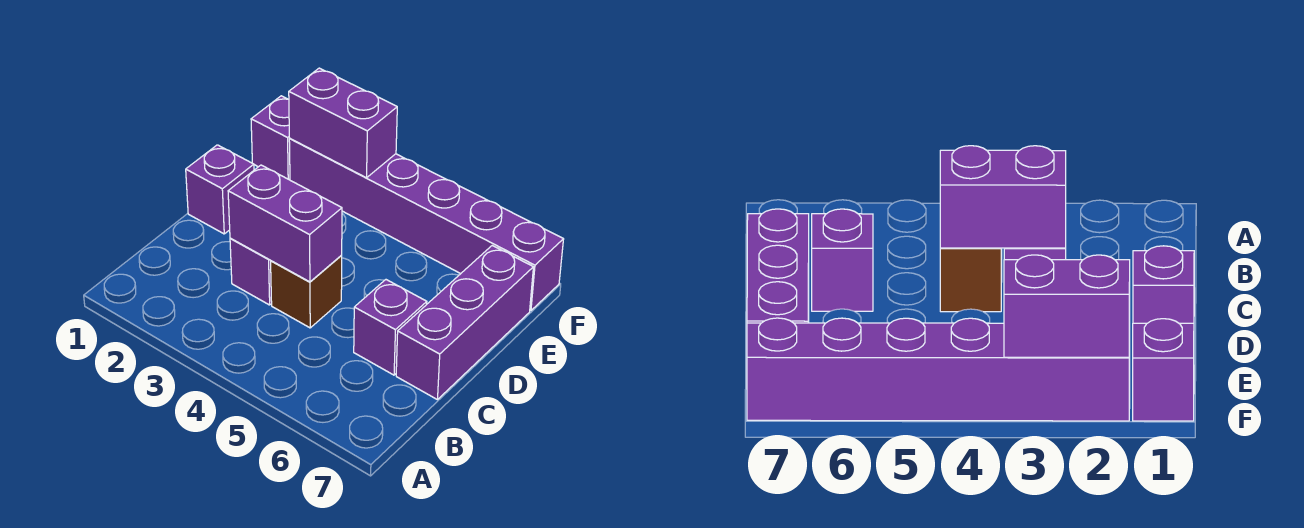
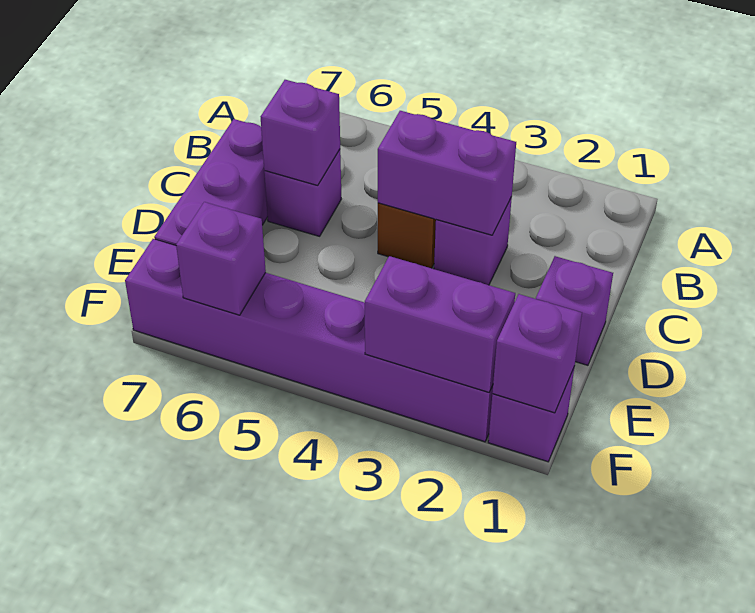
none -> purple 1x1 brick [261,80,340,185]
none -> purple 1x1 brick [492,294,582,413]
none -> purple 1x1 brick [176,202,266,315]

